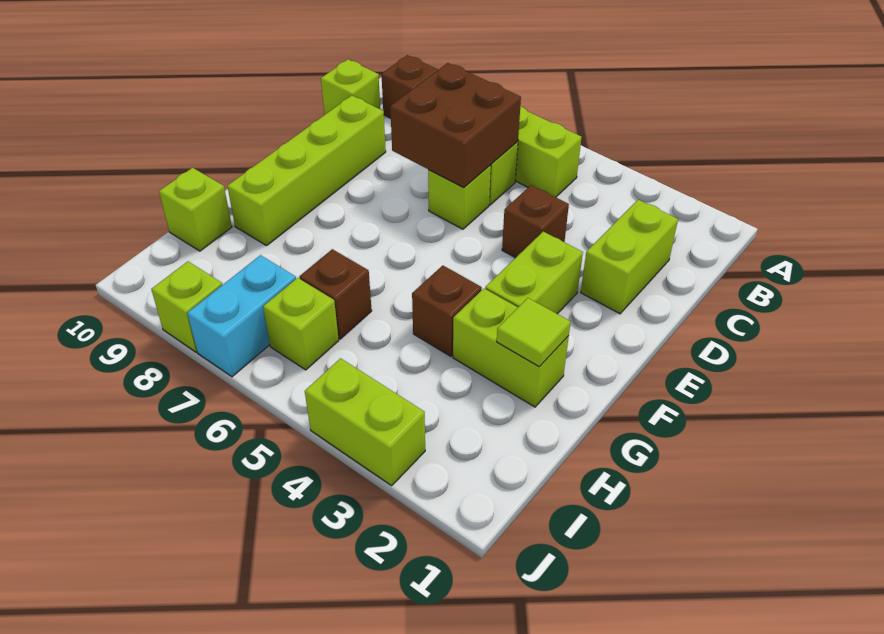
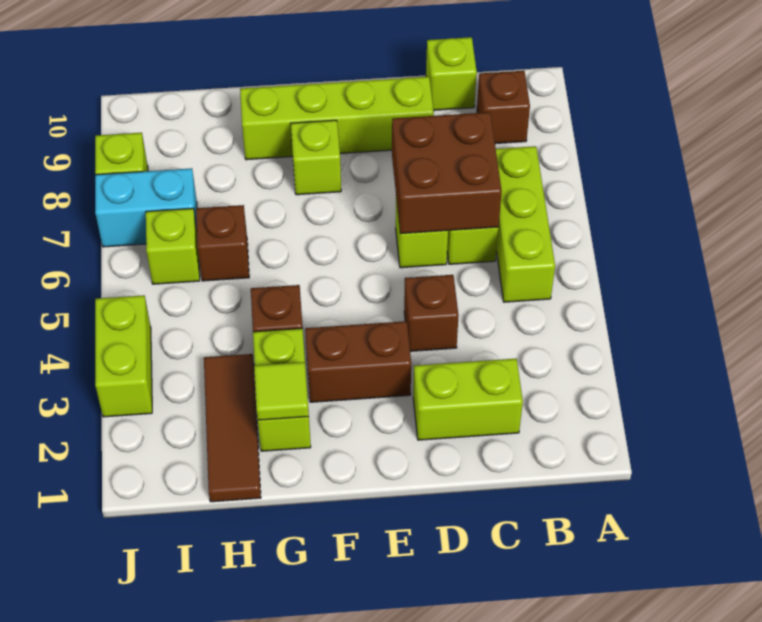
lime 1x2 brick [485,232,583,314] -> brown 1x2 brick [305,321,411,402]
none -> brown 1x3 tile [204,354,261,502]
lime 1x1 brick [159,168,232,251] -> lime 1x1 brick moved to [291,120,341,195]

